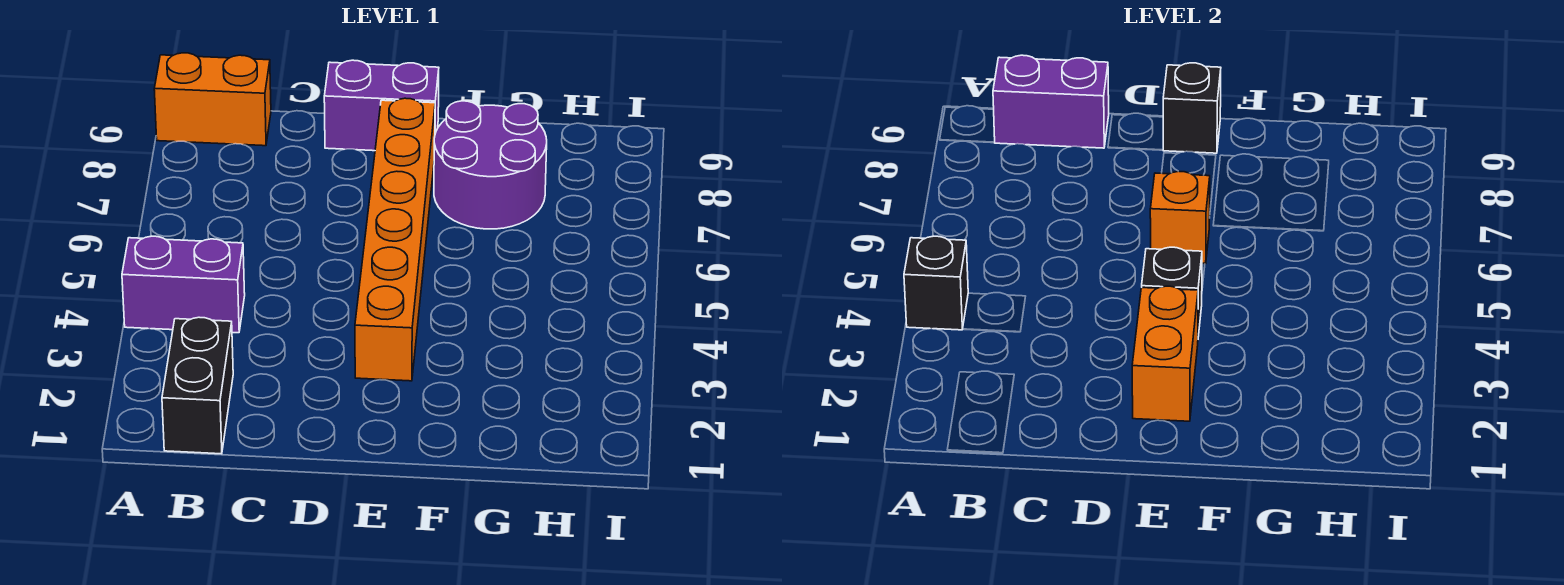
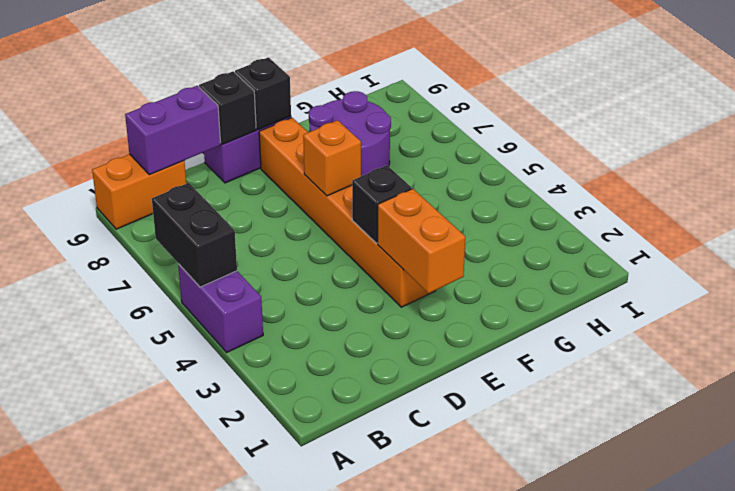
purple 1x2 brick [122,236,245,333] -> purple 1x2 brick turned to [178,264,263,352]
black 1x1 brick [904,236,968,330] -> black 1x1 brick moved to [199,71,256,145]
black 1x2 brick [162,317,233,454] -> black 1x2 brick moved to [152,183,237,287]

